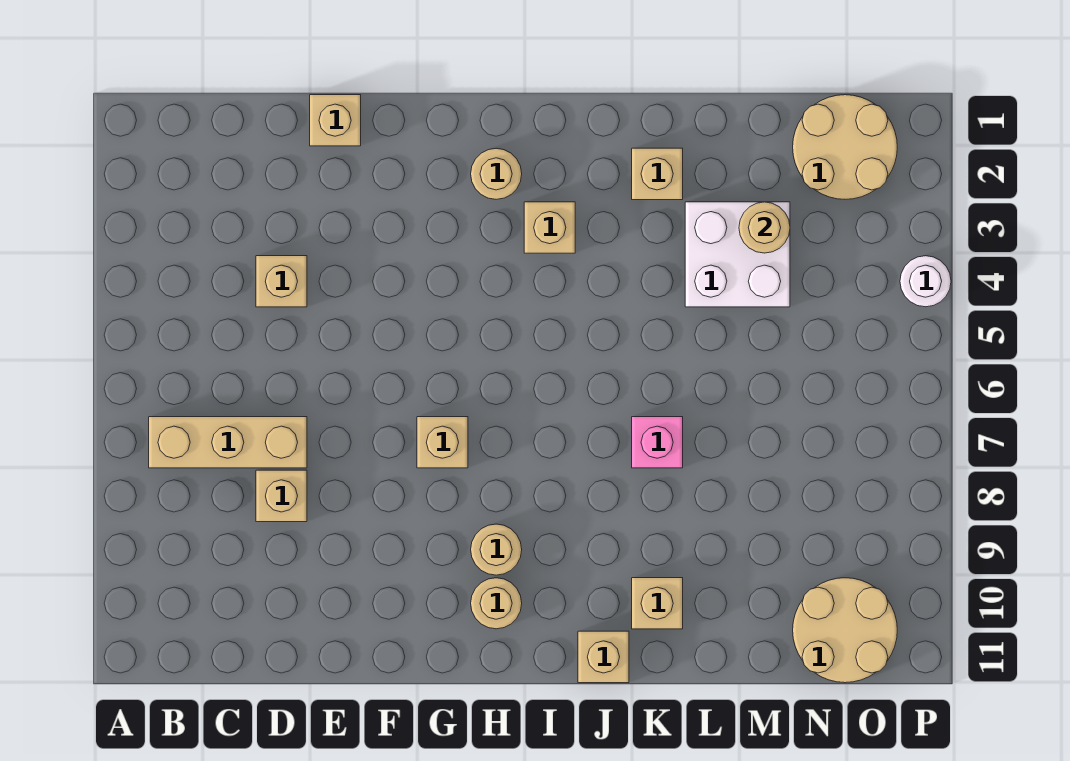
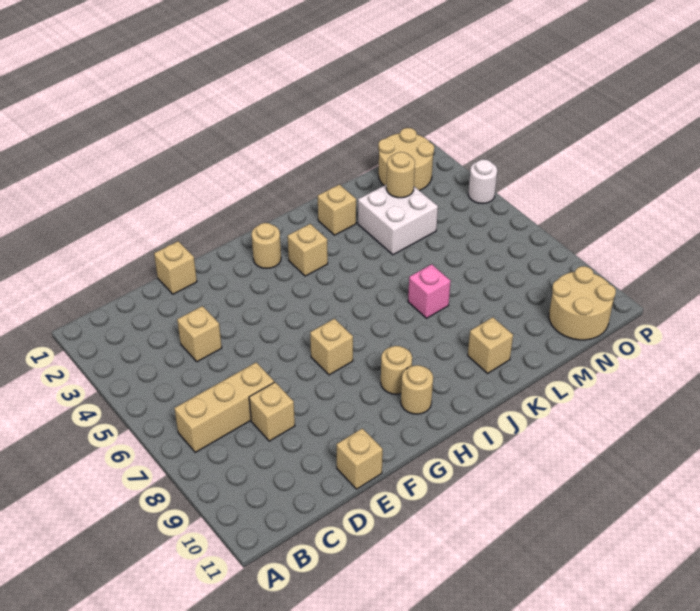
tan 1x1 brick [578,631,629,683] -> tan 1x1 brick moved to [336,428,383,489]

